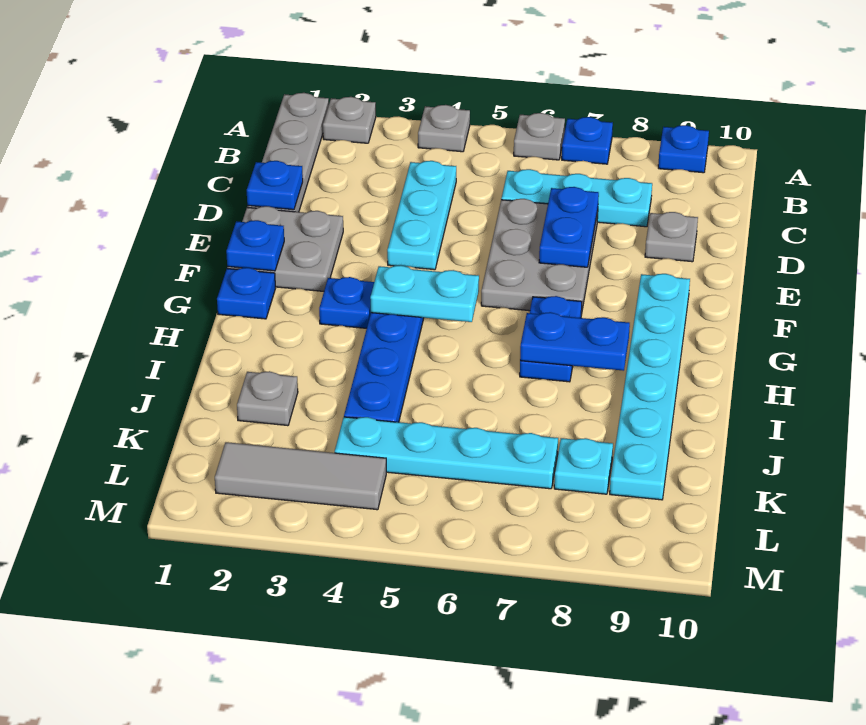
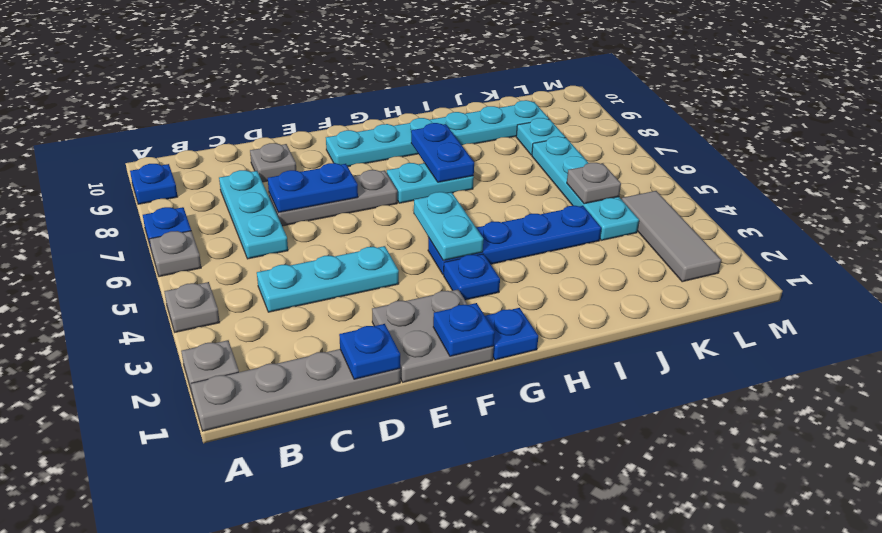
grey 2x3 plate [481,199,598,315] -> grey 1x3 plate [269,170,397,226]
blue 1x2 plate [520,296,582,382] -> cyan 1x2 plate [387,163,474,203]
grey 1x1 plate [237,371,298,426] -> grey 1x1 plate moved to [567,163,621,204]

